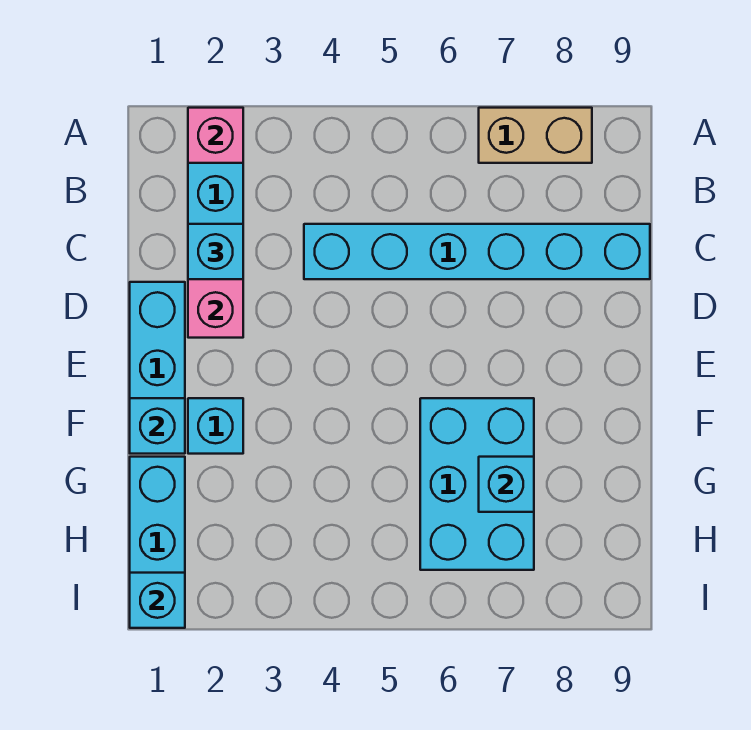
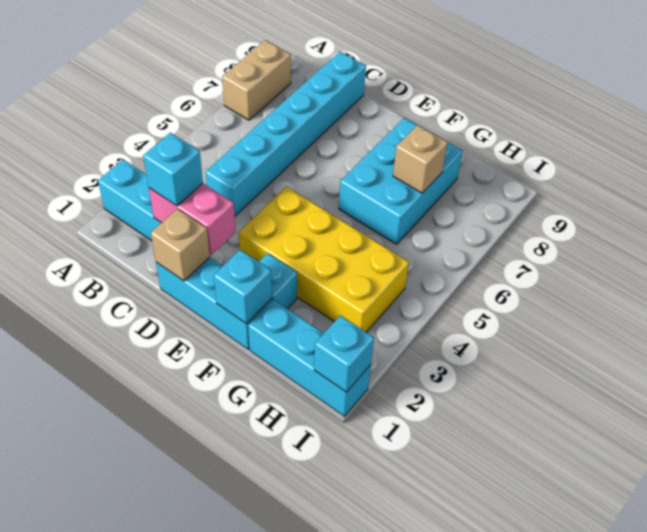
pink 1x1 brick [188,108,243,163] -> none
none -> tan 1x1 brick [151,209,210,281]
none -> yellow 2x4 brick [238,187,409,332]
cyan 2x3 brick [420,398,534,570] -> cyan 2x3 brick turned to [339,118,463,244]
cyan 1x1 brick [479,457,534,512] -> tan 1x1 brick [393,125,448,193]

